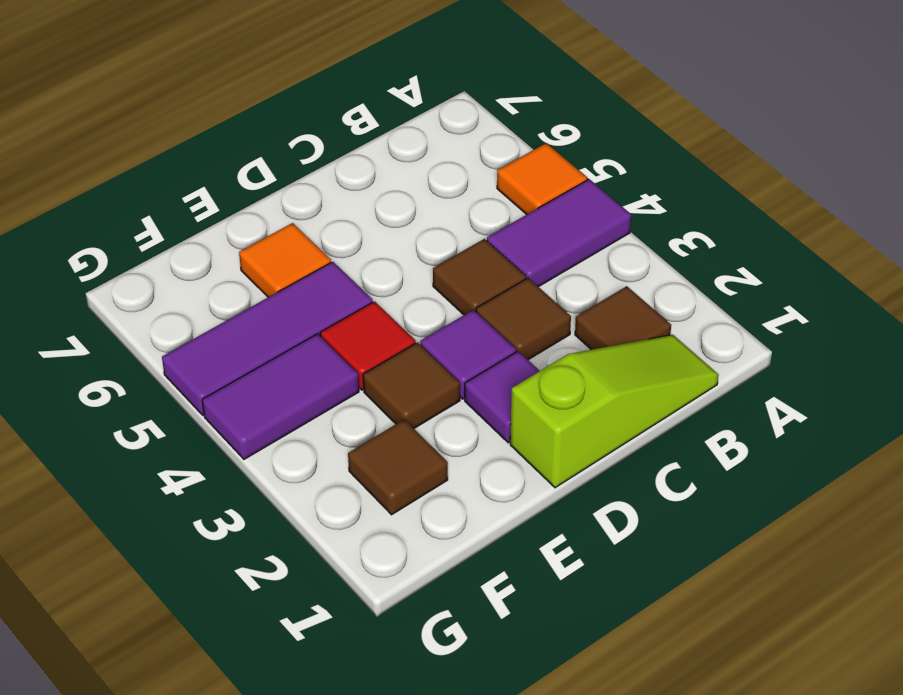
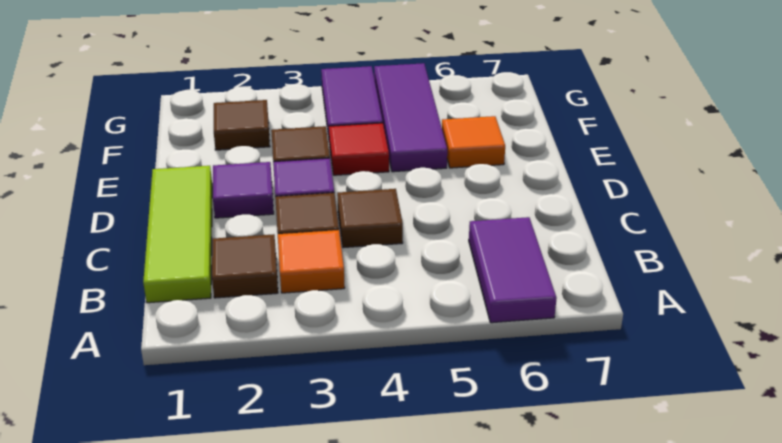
purple 1x2 tile [487,179,631,287] -> purple 1x2 tile moved to [469,217,557,323]
orange 1x1 tile [497,143,587,215] -> orange 1x1 tile moved to [278,230,345,293]
lime 1x3 slope [510,335,718,488] -> lime 1x3 tile [143,166,212,303]

